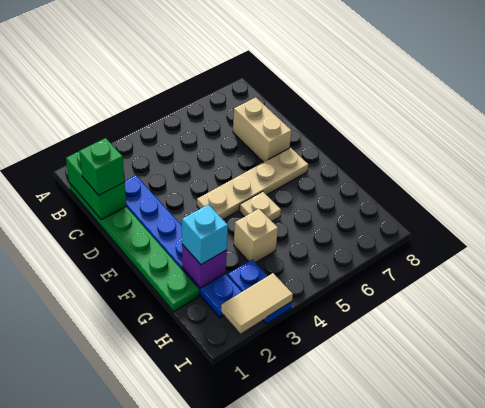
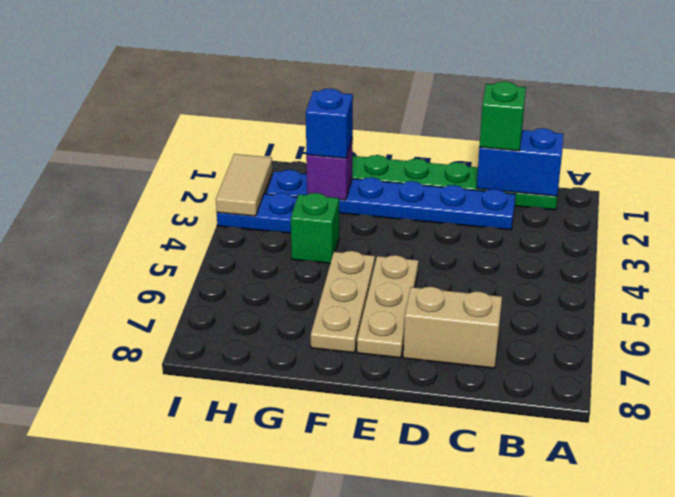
green 1x2 brick [66,152,126,220] -> blue 1x2 brick [477,128,564,196]
tan 1x4 plate [197,148,308,219] -> tan 1x3 plate [357,255,418,358]
tan 1x1 plate [240,192,281,221] -> tan 1x3 plate [311,251,375,353]
cyan 1x1 brick [182,204,228,265] -> blue 1x1 brick [306,89,353,158]
tan 1x1 brick [234,209,278,263] -> green 1x1 brick [291,193,339,263]

